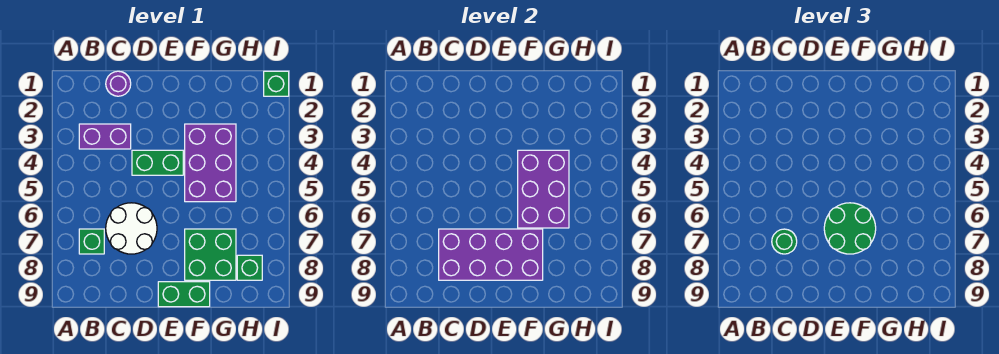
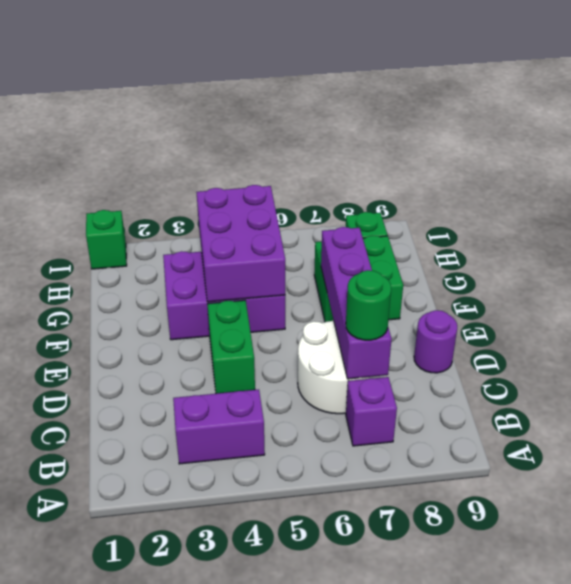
purple 1x2 brick [79,124,131,149] -> purple 1x2 brick turned to [173,390,265,464]
green 1x1 brick [79,229,104,254] -> purple 1x1 brick [346,377,397,446]
purple 1x1 round brick [106,71,131,96] -> purple 1x1 round brick moved to [414,310,457,373]
purple 2x4 brick [439,229,543,280] -> purple 1x4 brick [321,227,392,379]
green 2x2 round brick [824,203,876,254] -> none
green 1x2 brick [158,282,210,307] -> none
purple 2x3 brick [518,150,569,228] -> purple 2x3 brick turned to [196,185,285,302]

